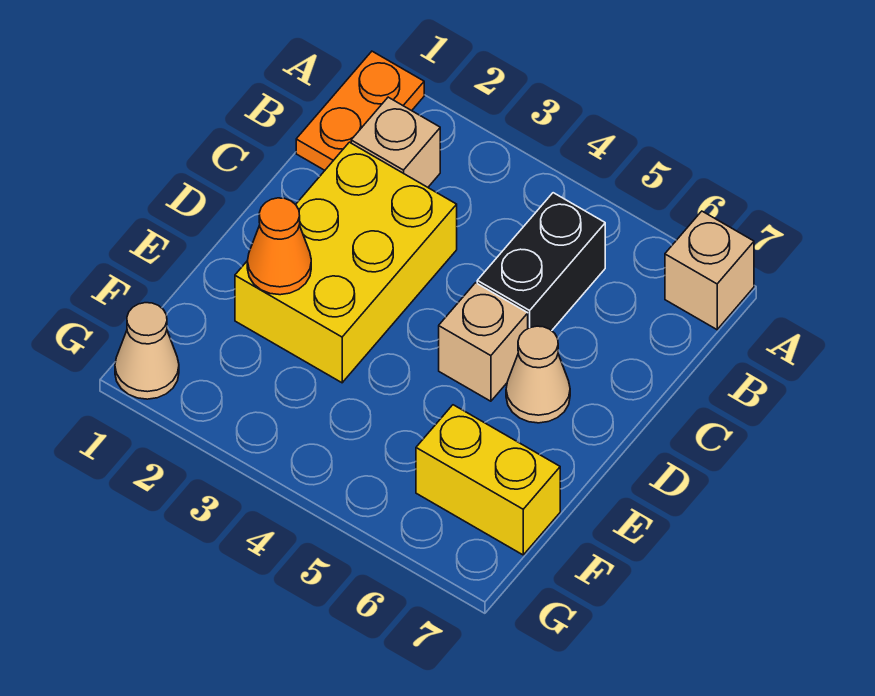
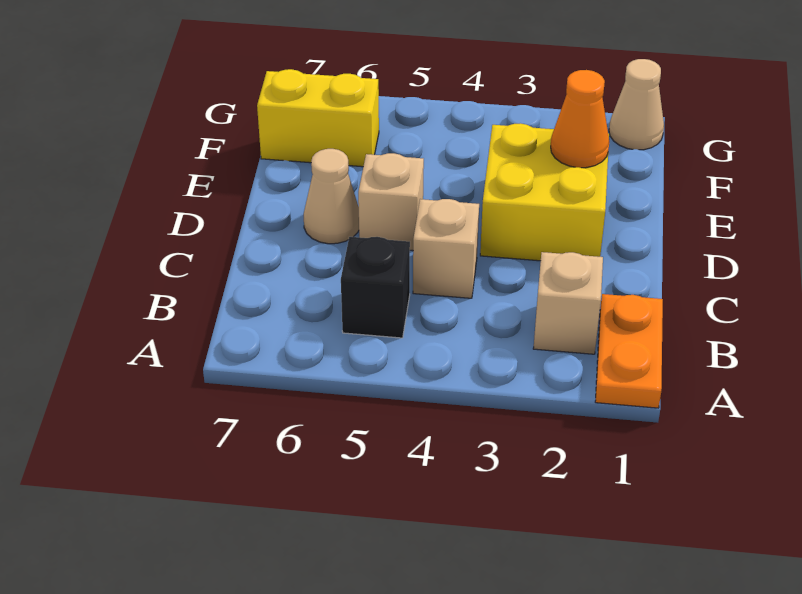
tan 1x1 brick [665,211,754,329] -> tan 1x1 brick moved to [413,199,479,298]
black 1x2 brick [477,193,605,331] -> black 1x1 brick [341,237,410,338]
yellow 2x3 brick [235,142,457,383] -> yellow 2x2 brick [480,123,609,261]

